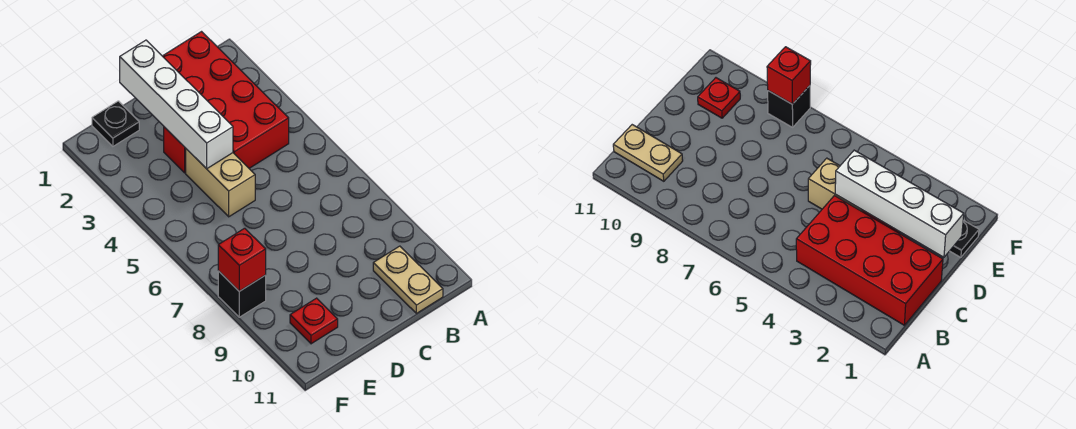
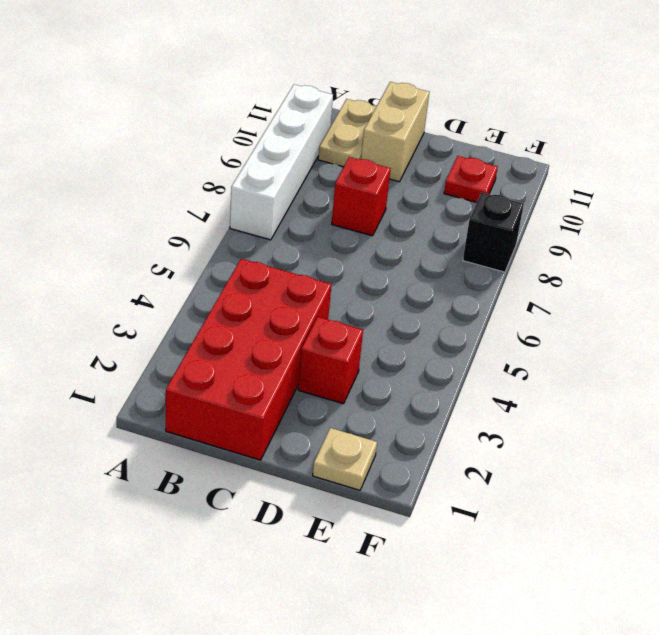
white 1x4 brick [120,40,233,169] -> white 1x4 brick moved to [230,84,333,240]
tan 1x2 brick [186,149,255,217] -> tan 1x2 brick moved to [361,82,429,182]
black 1x1 plate [92,101,139,146] -> tan 1x1 plate [313,428,377,490]
red 1x1 brick [218,228,266,291] -> red 1x1 brick moved to [332,157,391,236]

